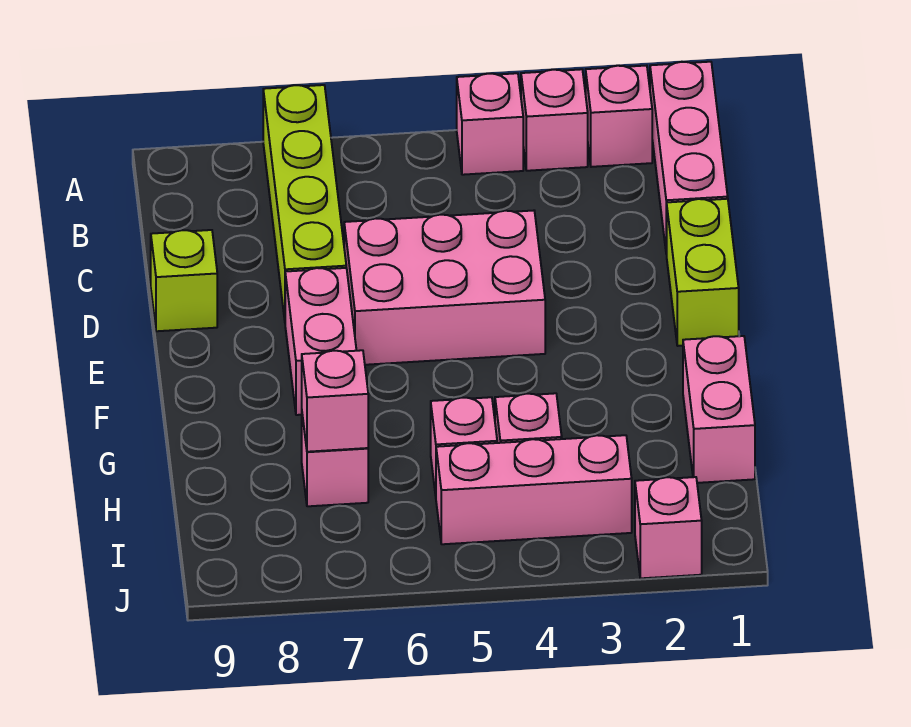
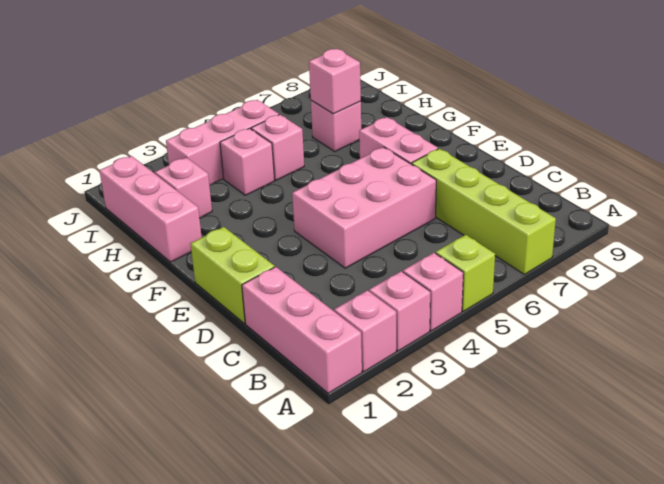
lime 1x1 brick [151,230,217,331] -> lime 1x1 brick moved to [436,235,495,311]
pink 1x2 brick [683,336,755,483] -> pink 1x3 brick [99,156,202,262]
pink 1x1 brick [635,477,702,578] -> pink 1x1 brick moved to [155,157,212,218]

